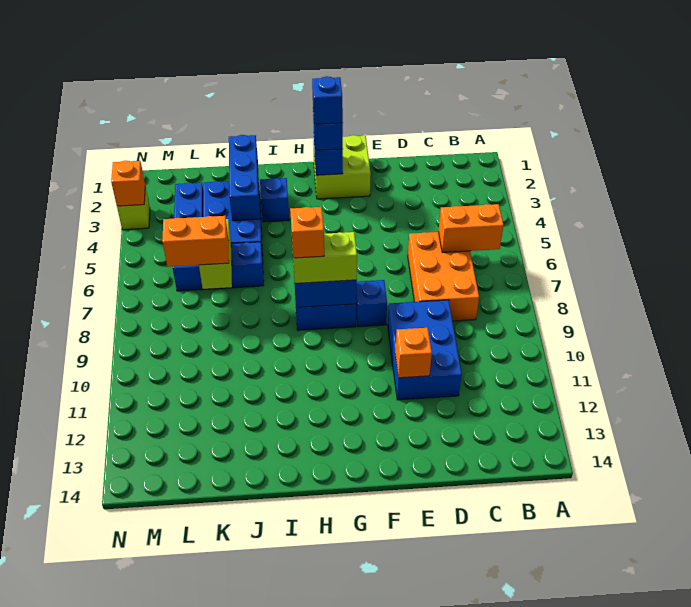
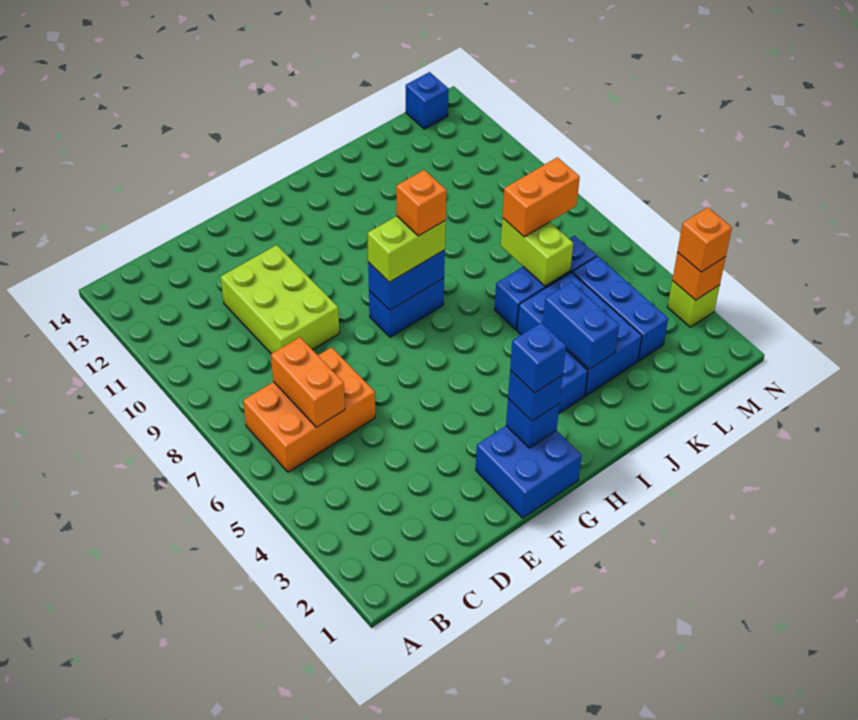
orange 1x2 brick [438,204,504,253] -> orange 1x2 brick turned to [271,337,345,427]
orange 2x3 brick [408,232,479,321] -> orange 2x3 brick turned to [243,347,375,472]
blue 2x3 brick [388,300,462,400] -> lime 2x3 brick [221,245,339,354]
orange 1x1 brick [395,328,432,378] -> orange 1x1 brick moved to [677,207,732,272]
lime 2x2 brick [313,135,371,199] -> blue 2x2 brick [476,426,582,518]
blue 1x1 brick [356,280,387,327] -> blue 1x1 brick moved to [406,72,449,129]
blue 1x3 brick [229,135,260,221] -> blue 1x2 brick [543,282,619,369]

